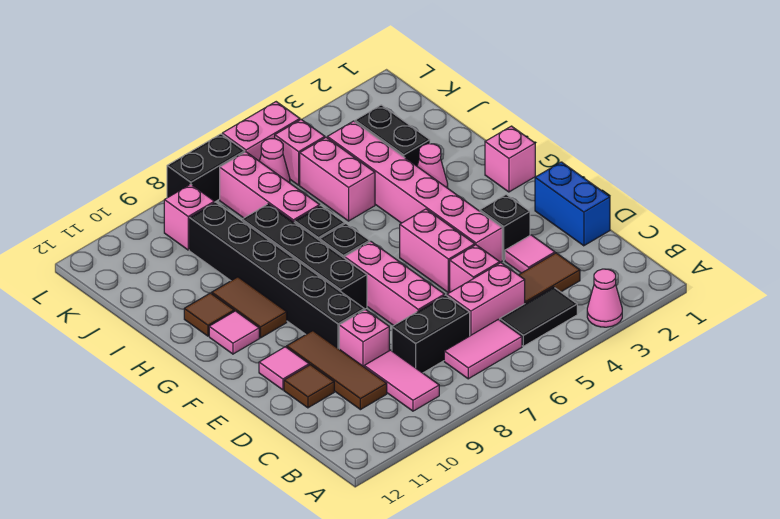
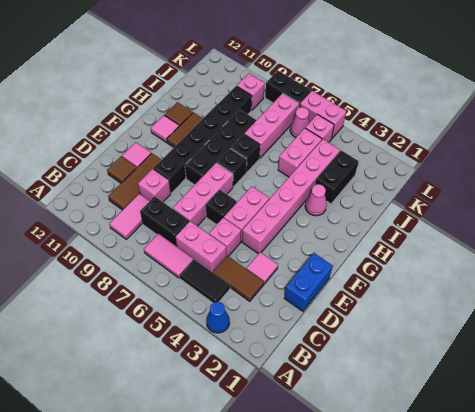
pink 1x1 cone [587,269,622,327] -> blue 1x1 cone [206,302,230,333]
black 1x1 brick [480,195,530,260] -> black 1x1 brick moved to [206,190,237,225]
pink 1x1 brick [485,126,535,192] -> none

